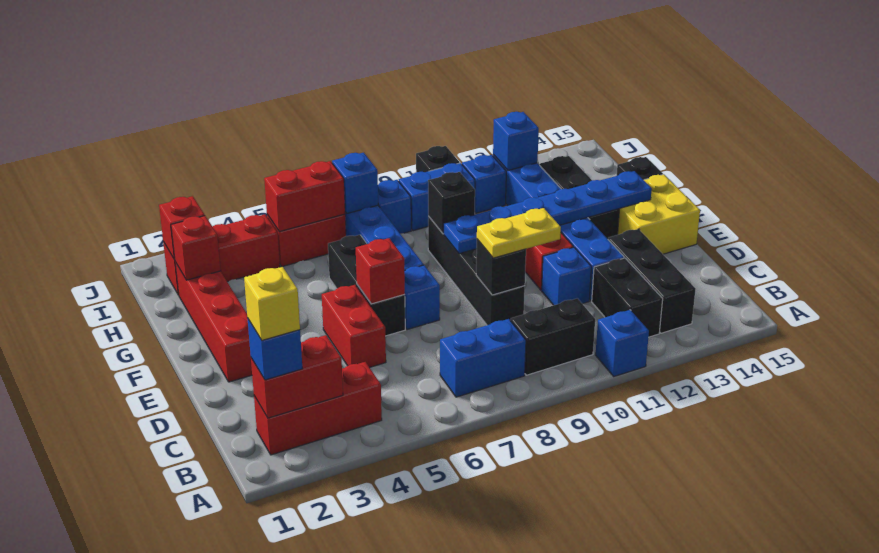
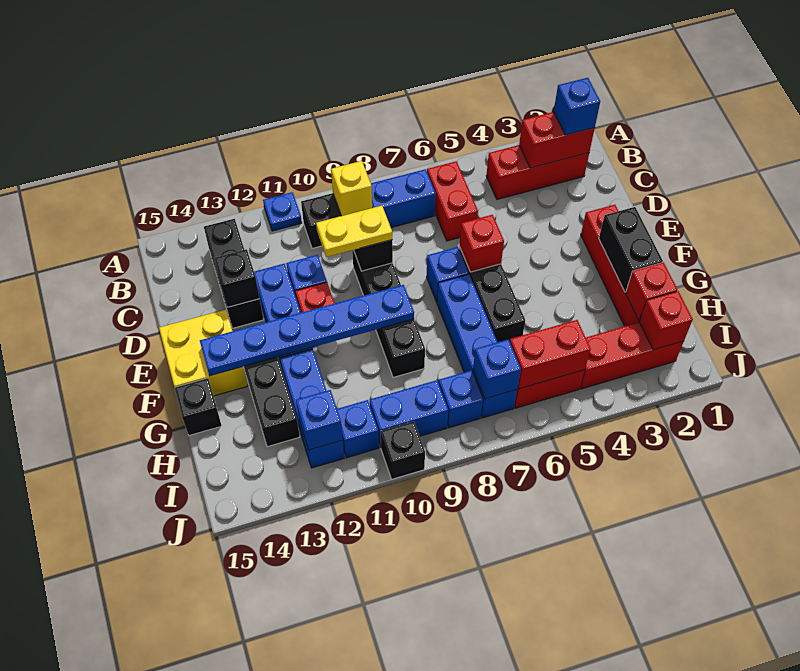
blue 1x1 brick [596,310,649,376] -> blue 1x1 plate [263,192,302,231]
yellow 1x1 brick [244,267,300,341] -> yellow 1x1 brick moved to [331,161,372,216]
black 1x2 brick [592,258,663,337] -> black 1x2 brick moved to [599,207,663,292]
red 1x2 brick [322,285,386,367] -> red 1x2 brick moved to [427,161,478,241]
black 1x1 brick [428,172,475,234] -> black 1x1 brick moved to [214,249,260,307]

